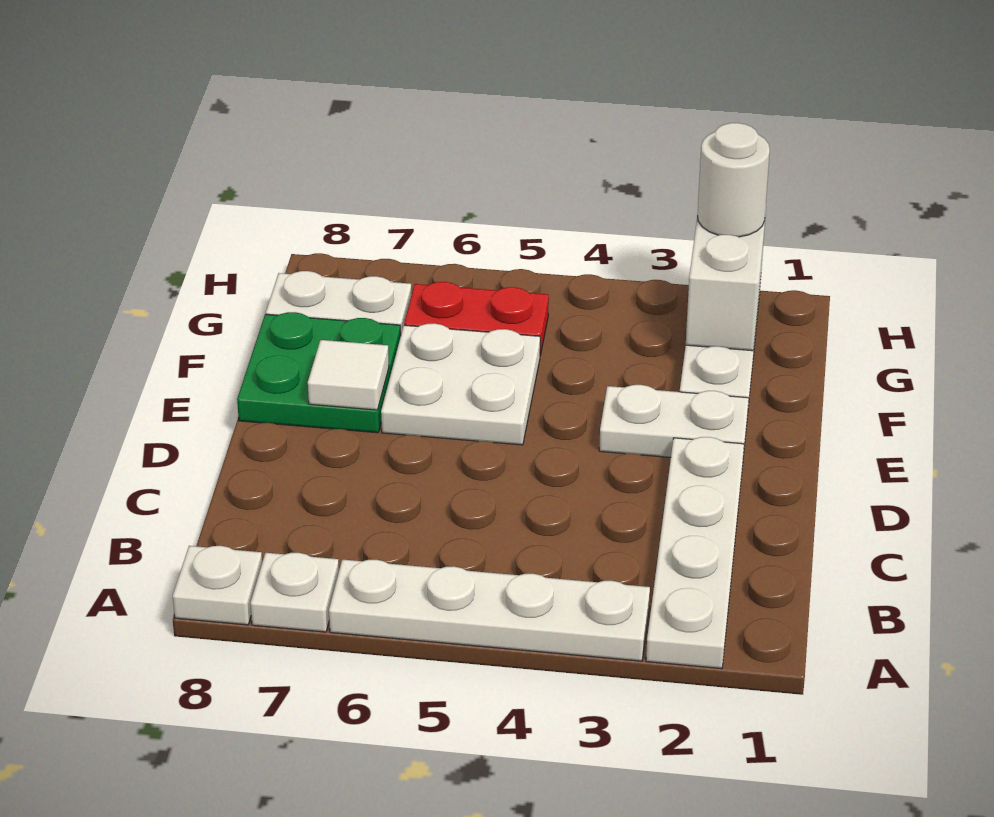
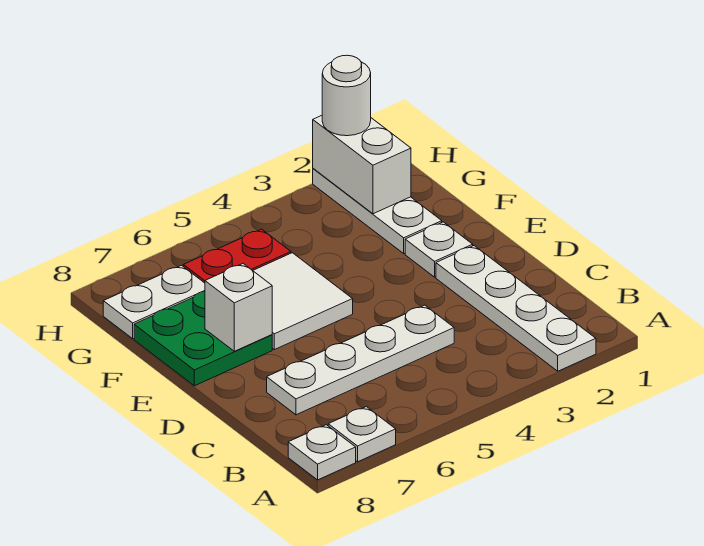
white 1x4 plate [329,559,650,661] -> white 1x4 plate moved to [267,305,454,415]
white 1x2 plate [599,385,749,457] -> white 1x1 plate [405,222,473,277]
white 2x2 plate [381,323,540,445] -> white 2x2 tile [253,253,353,350]
white 1x1 tile [308,340,389,410] -> white 1x1 brick [205,264,272,351]

